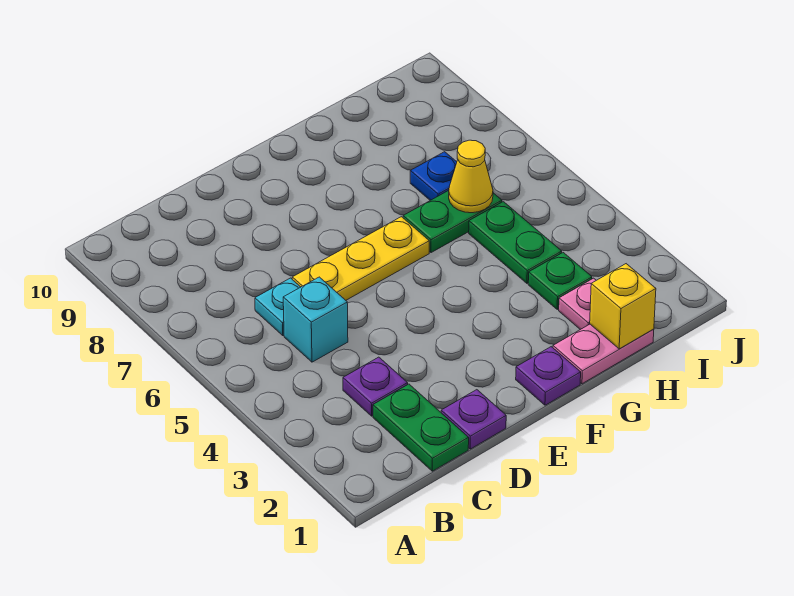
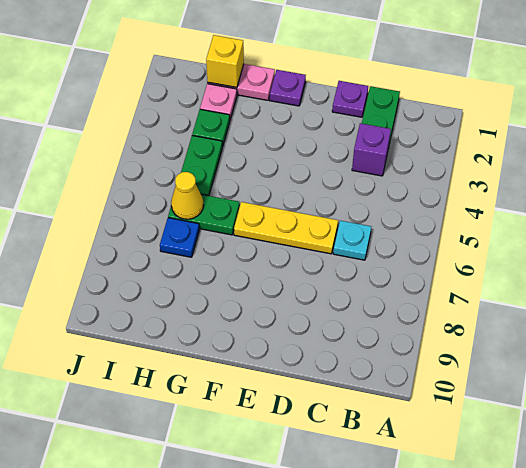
purple 1x1 plate [343,357,408,416] -> purple 1x1 brick [352,123,391,176]
cyan 1x1 brick [283,277,348,362] -> none

